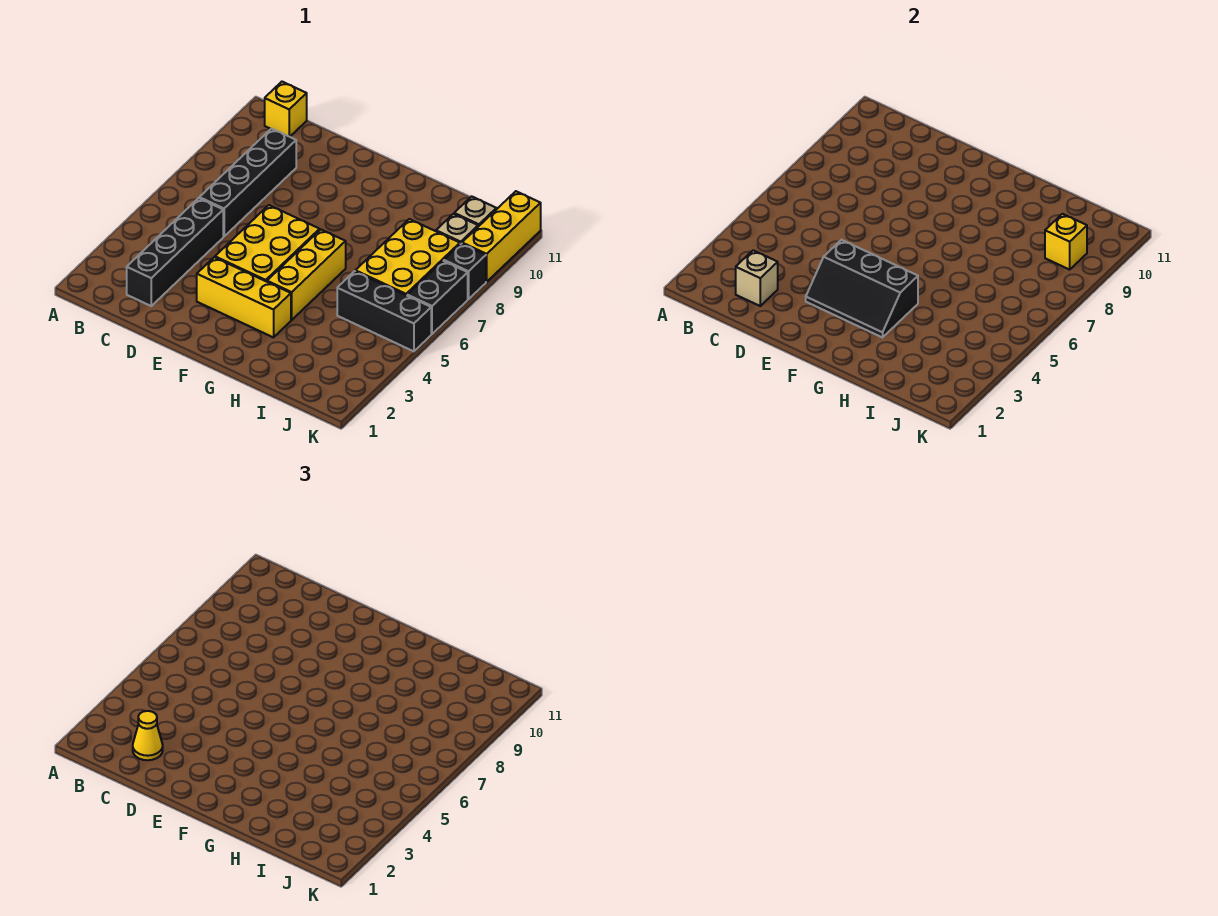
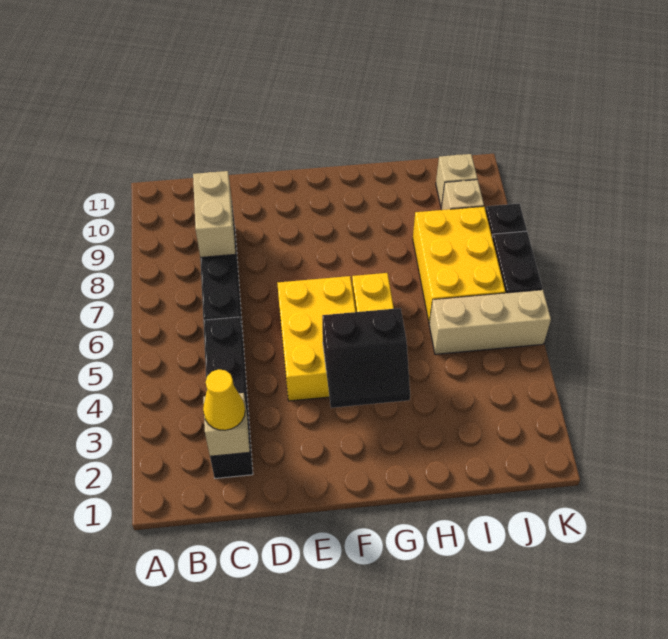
yellow 1x1 brick [265,82,307,137] -> none
none -> tan 1x2 brick [193,171,236,257]
yellow 1x3 brick [197,257,291,337] -> none
black 2x3 slope [806,240,918,337] -> black 2x2 slope [322,308,410,408]
black 1x3 brick [337,271,431,351] -> tan 1x3 brick [429,290,551,354]
yellow 1x1 brick [1045,214,1087,270] -> none
yellow 1x3 brick [462,191,541,282] -> none

